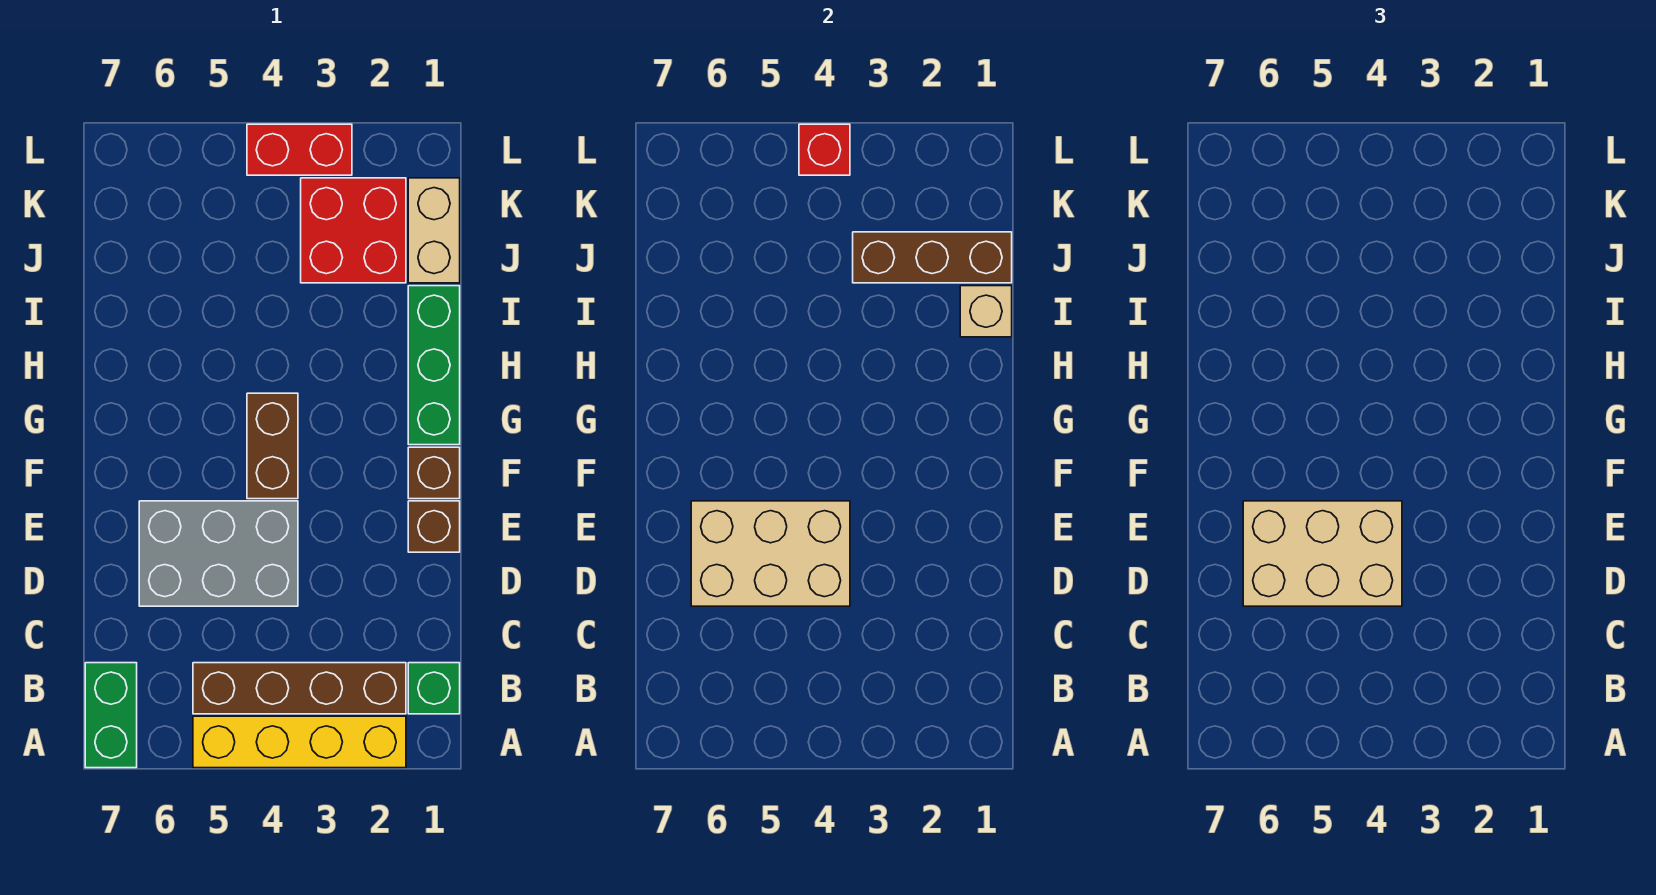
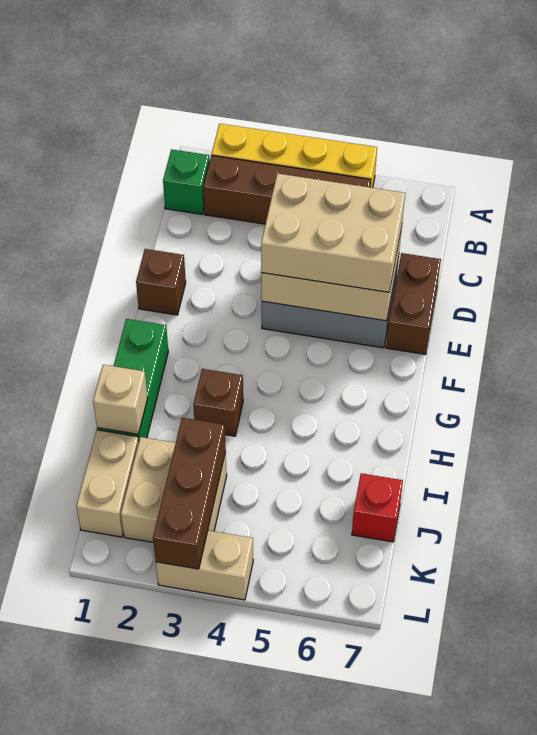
green 1x2 brick [85,663,137,768] -> none
brown 1x1 brick [408,447,460,499] -> brown 1x1 brick moved to [193,369,243,436]
brown 1x2 brick [247,393,298,499] -> brown 1x2 brick moved to [386,253,441,354]
brown 1x3 brick [853,232,1012,283] -> brown 1x3 brick turned to [153,418,226,569]
red 2x2 brick [301,178,406,283] -> tan 2x2 brick [121,437,227,542]
red 1x2 brick [247,124,352,175] -> tan 1x2 brick [156,530,253,600]
red 1x1 brick [799,124,850,175] -> red 1x1 brick moved to [352,473,403,542]

